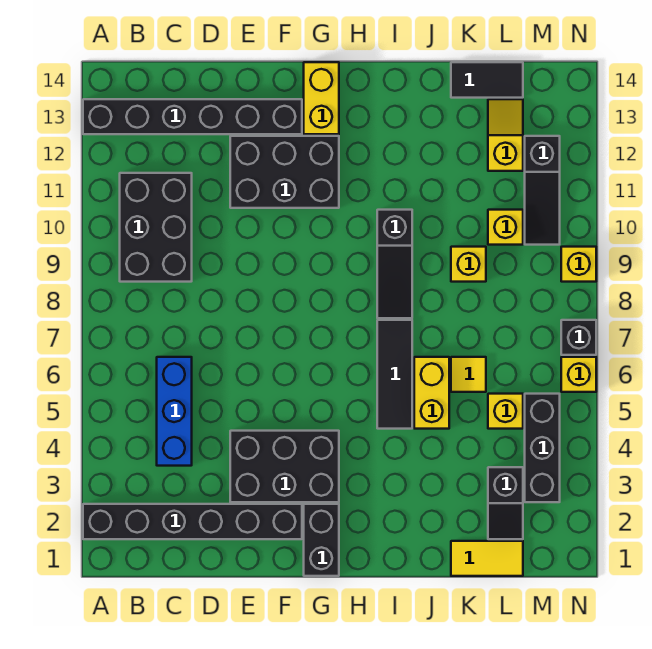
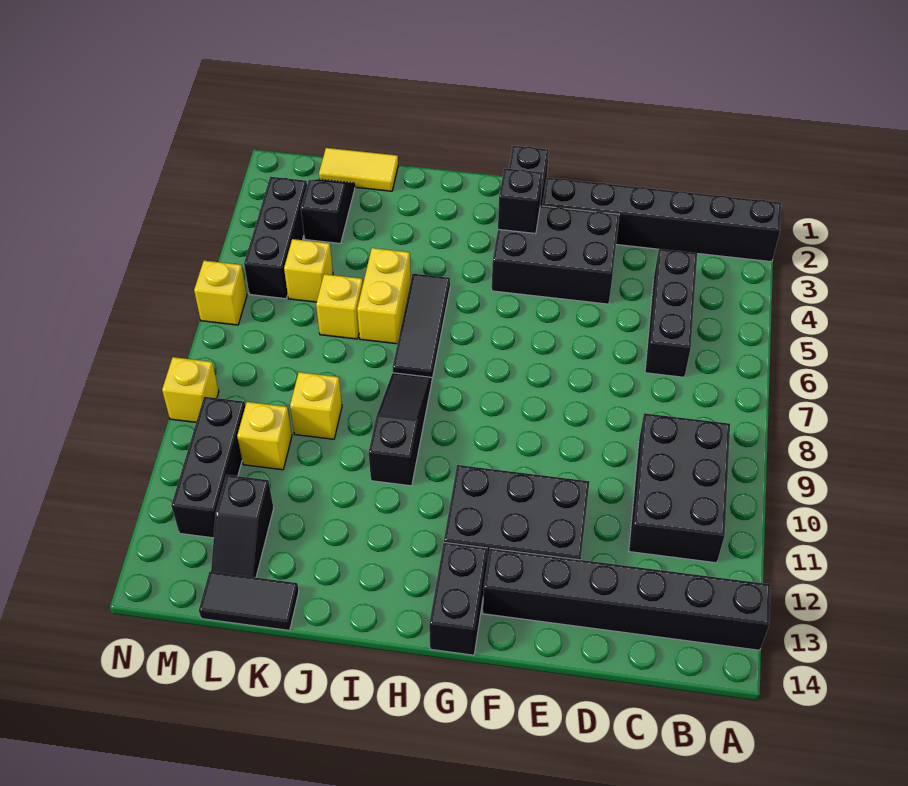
blue 1x3 brick [157,357,192,466] -> black 1x3 brick [645,249,697,377]
yellow 1x2 brick [304,62,339,134] -> black 1x2 brick [429,542,487,655]
yellow 1x1 tile [451,357,486,392] -> yellow 1x1 brick [316,274,363,339]
yellow 1x2 slope [488,99,523,171] -> black 1x2 slope [211,475,274,577]
black 1x3 slope [525,136,560,245] -> black 1x3 brick [171,397,245,538]
black 1x1 brick [561,320,596,355] -> black 1x1 brick moved to [498,168,542,234]

